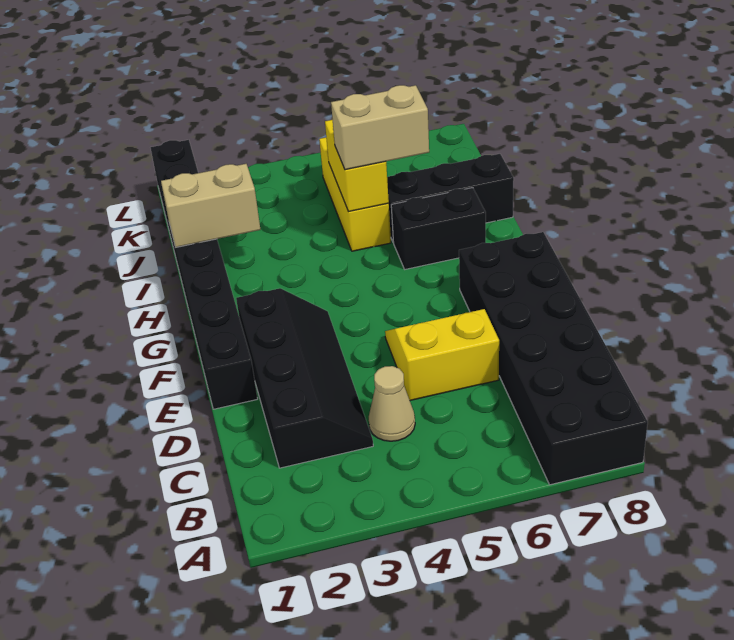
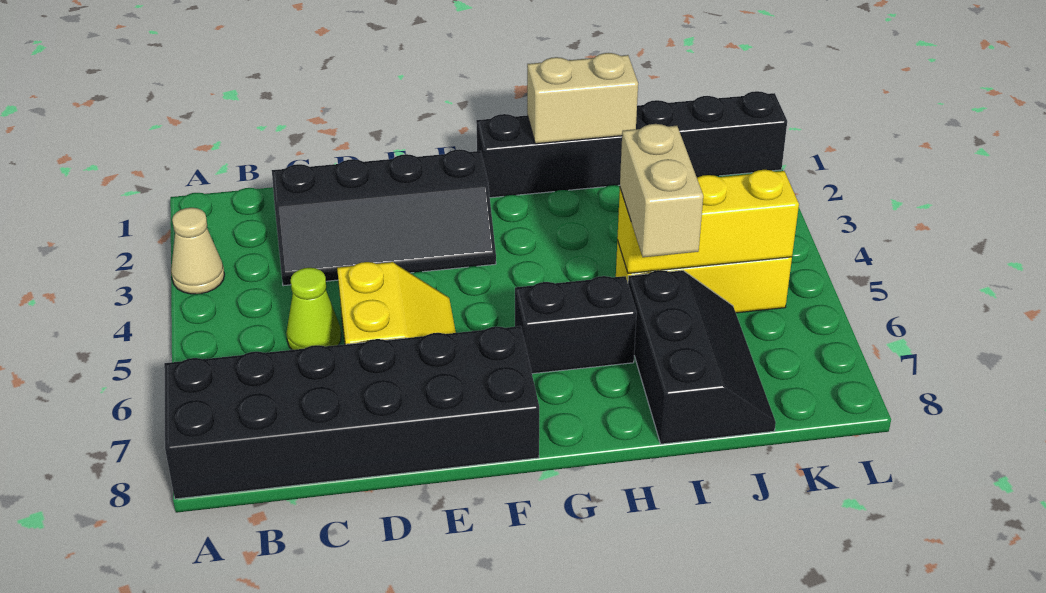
tan 1x1 cone [369,366,415,441] -> tan 1x1 cone moved to [171,208,225,294]
none -> lime 1x1 cone [286,268,341,350]
black 1x8 brick [151,140,258,409] -> black 1x6 brick [476,91,787,198]
black 1x2 brick [391,188,486,269] -> black 1x2 brick turned to [515,276,637,374]
tan 1x2 brick [161,164,261,248] -> tan 1x2 brick turned to [527,53,638,144]
yellow 1x2 brick [325,120,389,212] -> yellow 1x3 brick [617,170,799,273]

